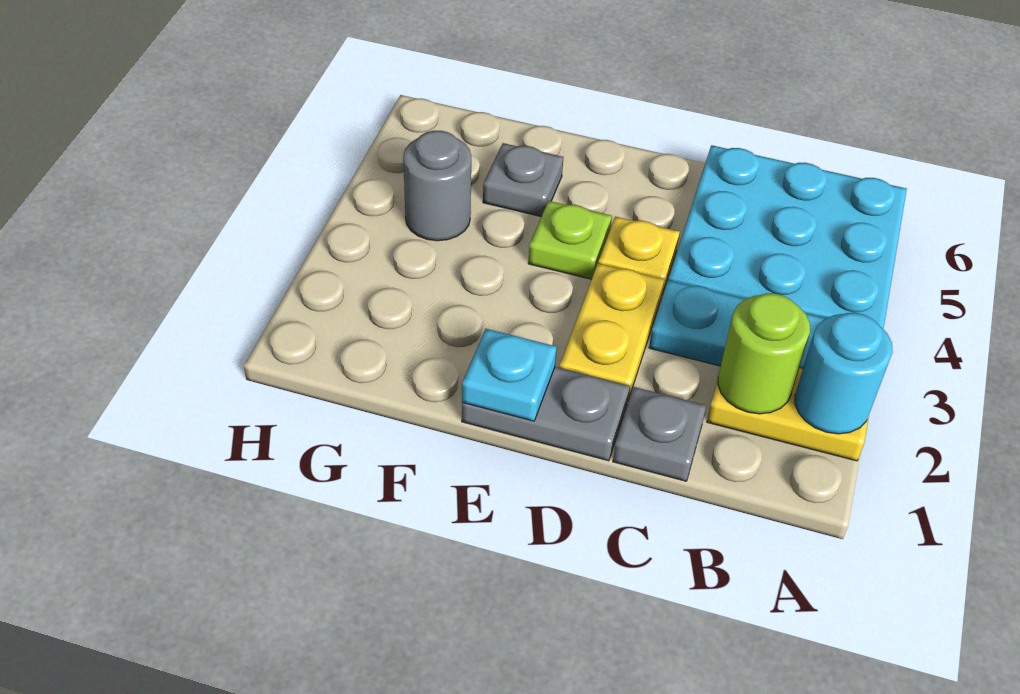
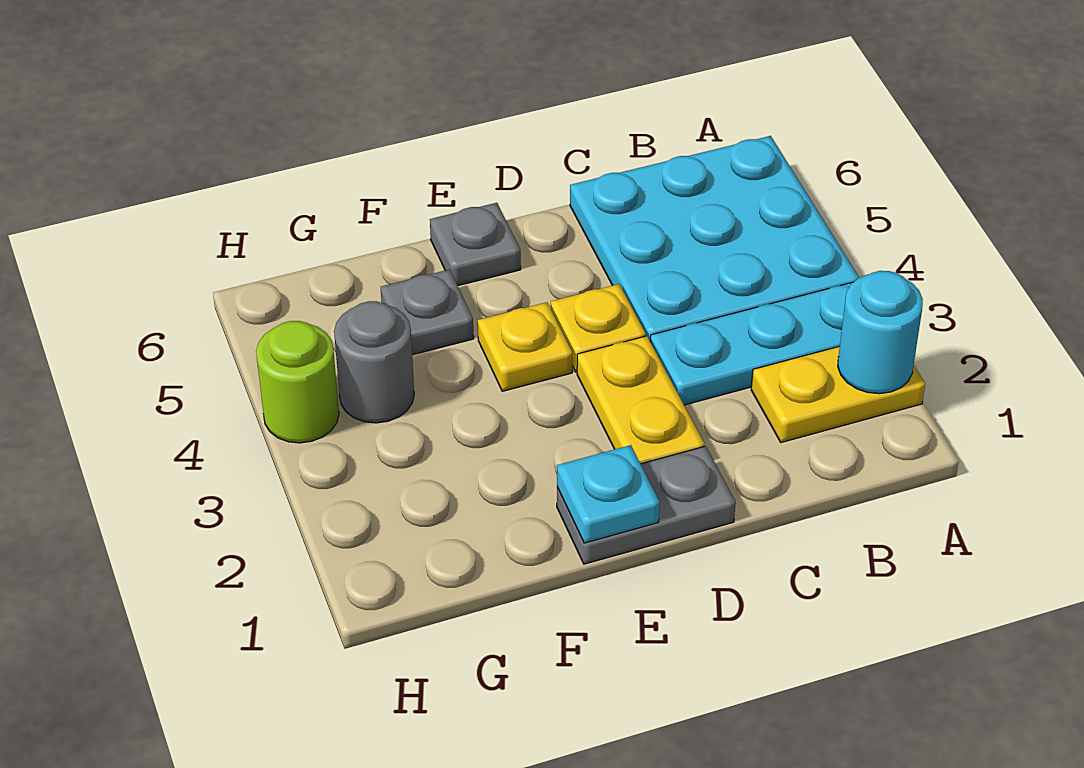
lime 1x1 round brick [718,293,810,414] -> lime 1x1 round brick moved to [256,321,339,443]
grey 1x1 plate [613,387,706,481] -> grey 1x1 plate moved to [430,203,521,286]
lime 1x1 plate [528,201,612,279] -> yellow 1x1 plate [478,302,573,391]

